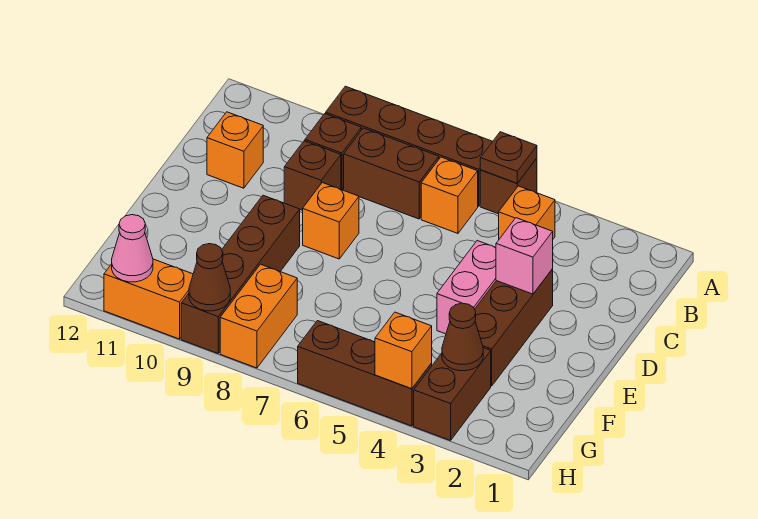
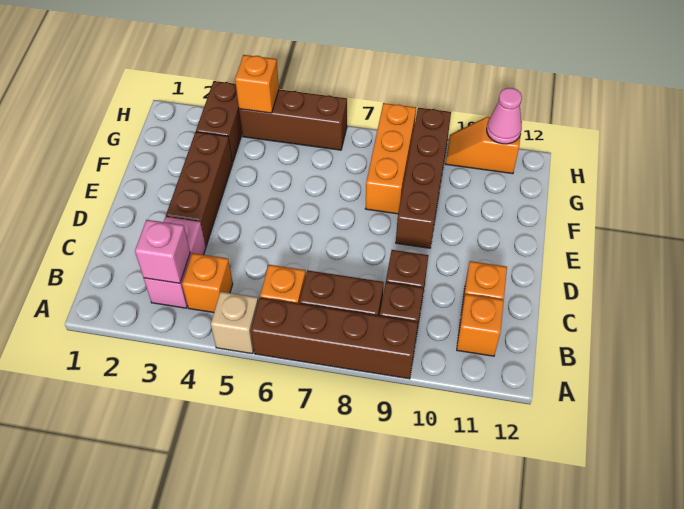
brown 1x1 brick [480,158,537,214] -> tan 1x1 brick [211,292,258,354]
brown 1x1 plate [480,132,537,183] -> none
pink 1x1 brick [496,218,553,294] -> pink 1x1 brick moved to [135,220,190,283]
pink 1x2 brick [437,241,496,334] -> pink 1x2 brick moved to [144,217,206,308]
orange 1x1 brick [303,183,359,259] -> orange 1x1 brick moved to [457,294,504,356]
brown 1x1 cone [442,303,483,371] -> none
orange 1x2 brick [220,264,297,368] -> orange 1x3 brick [365,103,416,214]
brown 1x1 cone [189,244,230,311] -> none
orange 1x2 brick [104,259,193,339] -> orange 1x2 slope [445,117,522,174]

